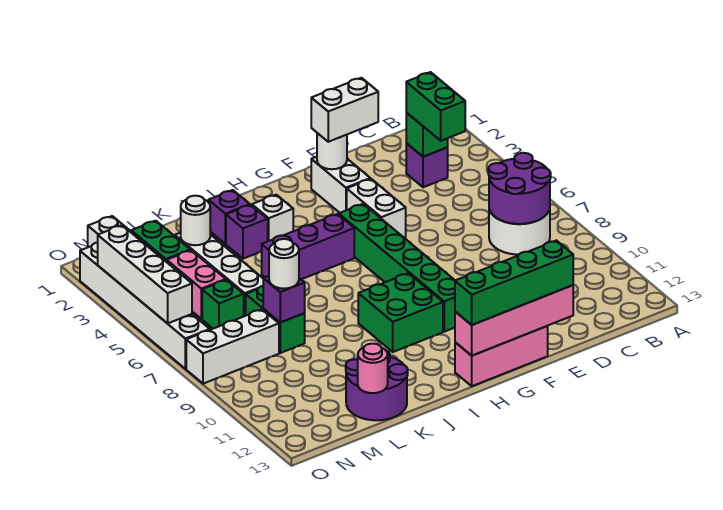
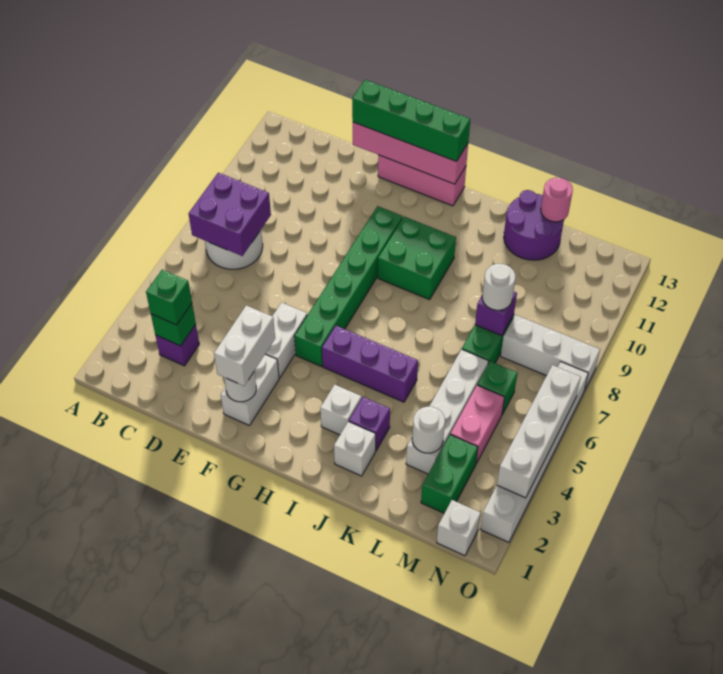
purple 2x2 round brick [488,153,551,224] -> purple 2x2 brick [189,173,271,256]
green 1x2 brick [406,72,465,141] -> green 1x1 brick [146,270,192,325]
white 1x2 brick [311,78,378,142] -> white 1x2 brick turned to [214,306,275,386]
purple 1x1 brick [208,190,250,244] -> white 1x1 brick [334,422,376,476]

